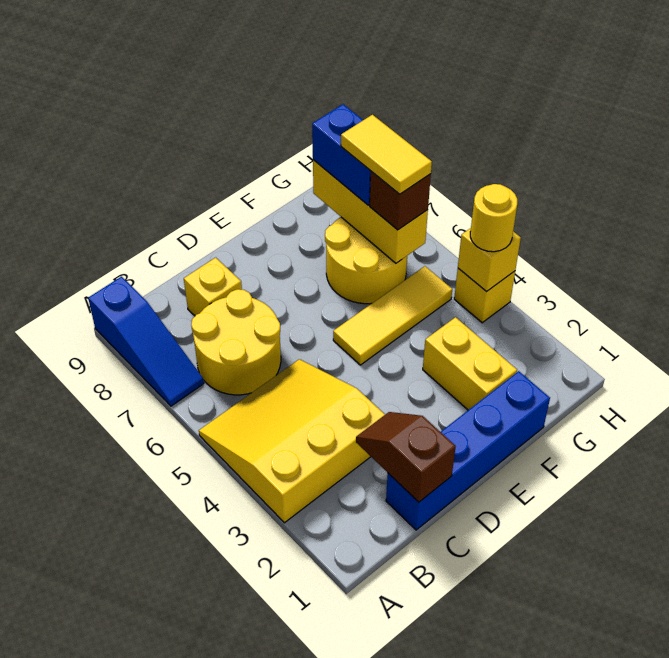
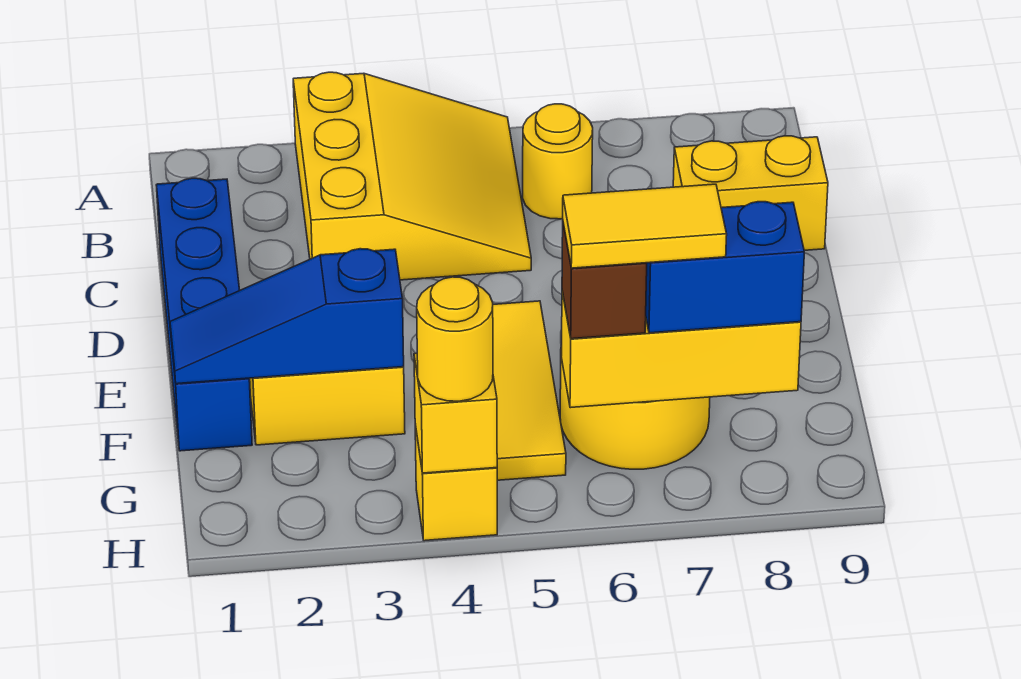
blue 1x3 slope [88,277,204,406] -> blue 1x3 slope moved to [170,249,404,384]
yellow 2x2 round brick [191,289,281,395] -> yellow 1x1 round brick [523,104,593,219]
brown 1x2 slope [356,412,456,502] -> none
yellow 1x1 brick [184,258,242,316] -> yellow 1x2 brick [673,136,828,250]

